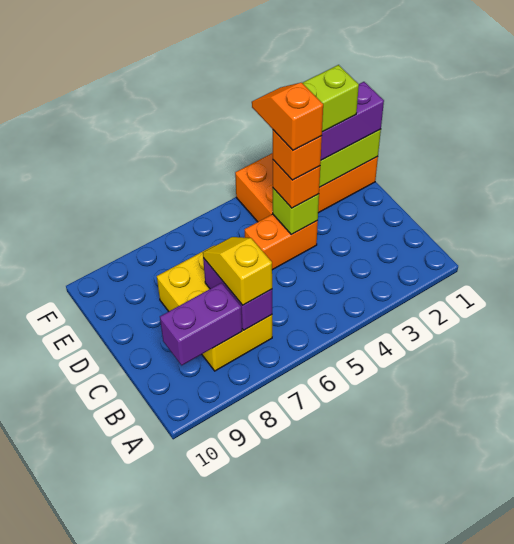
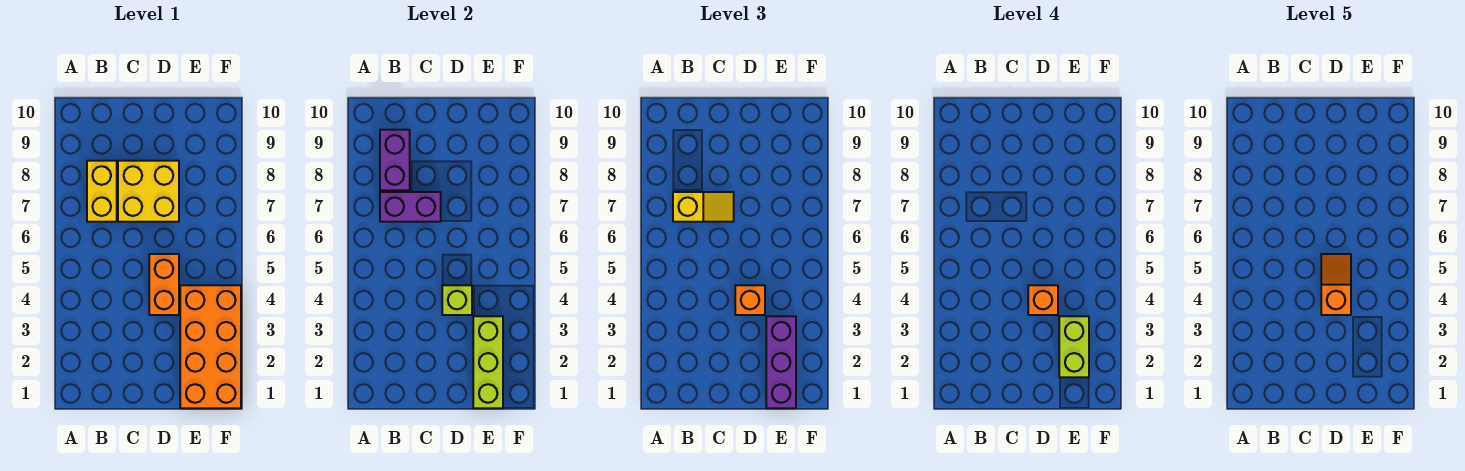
orange 1x2 slope [252,83,323,150] -> orange 1x2 slope turned to [1321,254,1351,315]

